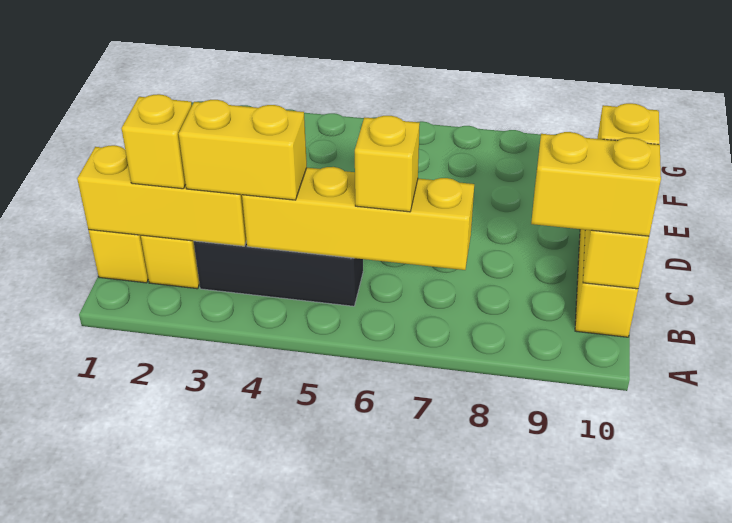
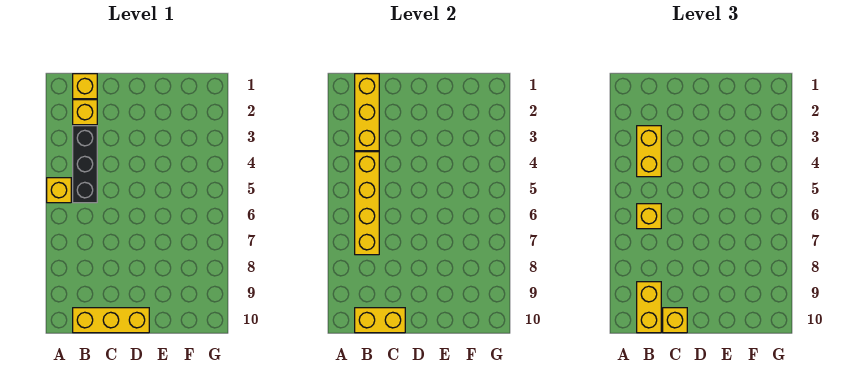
yellow 1x1 brick [121,94,192,189] -> yellow 1x1 brick moved to [47,178,71,203]

